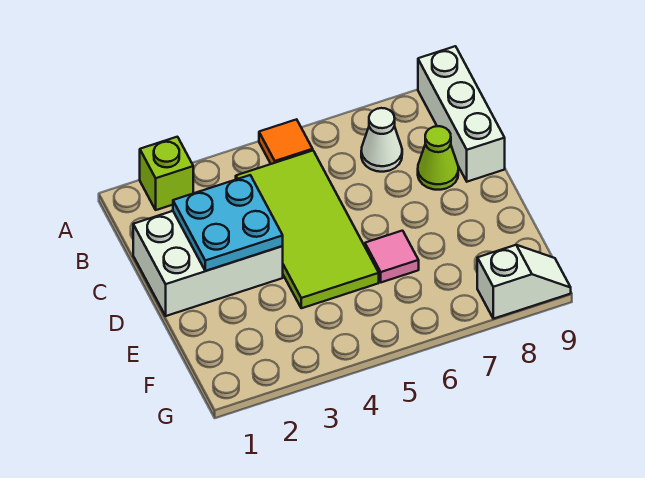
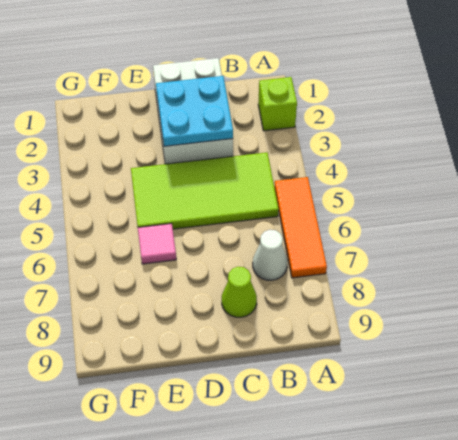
orange 1x1 tile [259,119,313,164] -> orange 1x3 tile [274,177,327,278]
white 1x3 brick [418,46,505,182] -> none
white 1x2 slope [477,245,571,319] -> none

